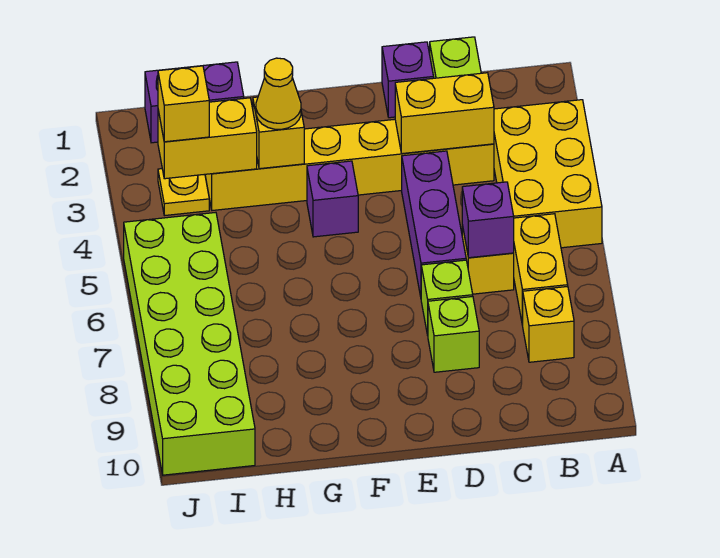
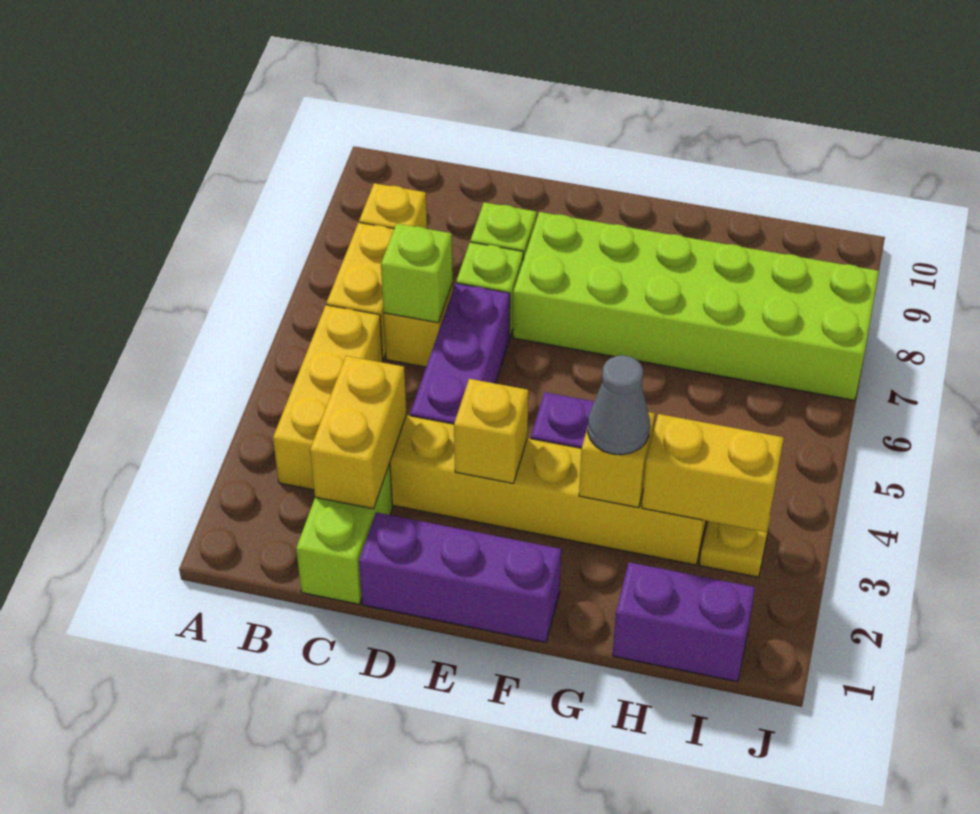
yellow 2x3 brick [494,100,602,248] -> yellow 1x3 brick [273,305,383,490]
yellow 1x2 brick [395,73,494,154] -> yellow 1x2 brick turned to [310,356,406,509]
purple 1x1 brick [462,182,514,258] -> lime 1x1 brick [381,224,453,323]
purple 1x1 brick [382,42,434,118] -> purple 1x3 brick [359,512,561,642]
yellow 1x1 cone [256,58,301,129] -> grey 1x1 cone [588,355,650,455]
yellow 1x1 brick [158,66,209,142] -> yellow 1x1 brick moved to [454,379,528,483]
lime 2x6 brick [124,212,255,475] -> lime 2x6 brick turned to [513,212,879,401]

